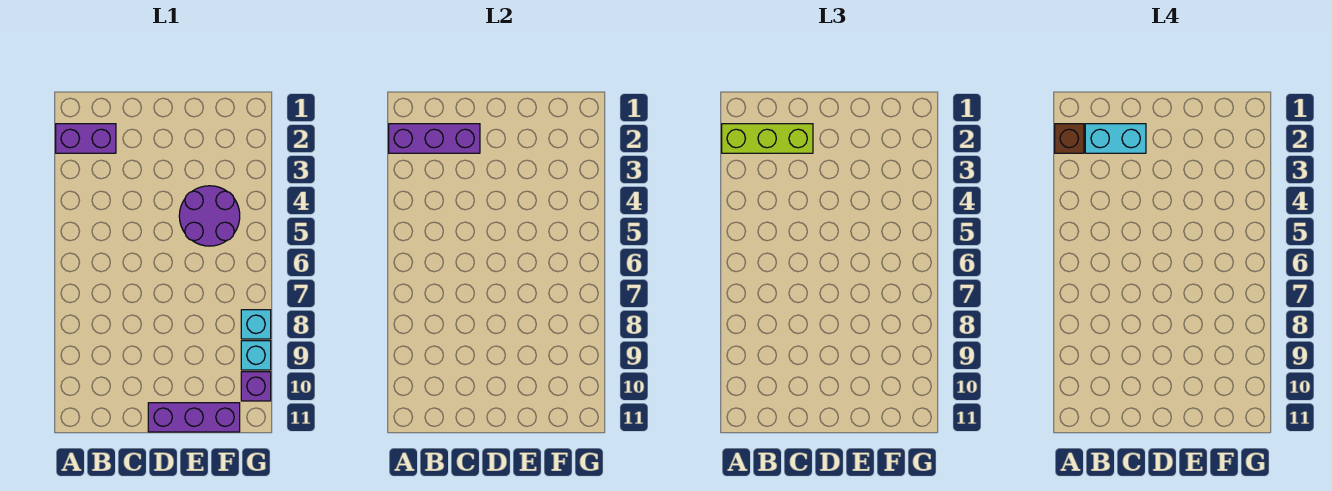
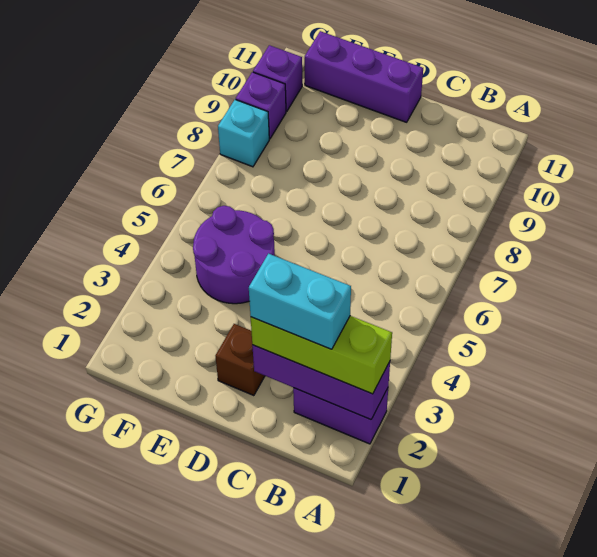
brown 1x1 brick [1055,124,1084,153] -> brown 1x1 brick moved to [216,324,265,396]
cyan 1x1 brick [241,341,271,370] -> purple 1x1 brick [236,72,286,139]

